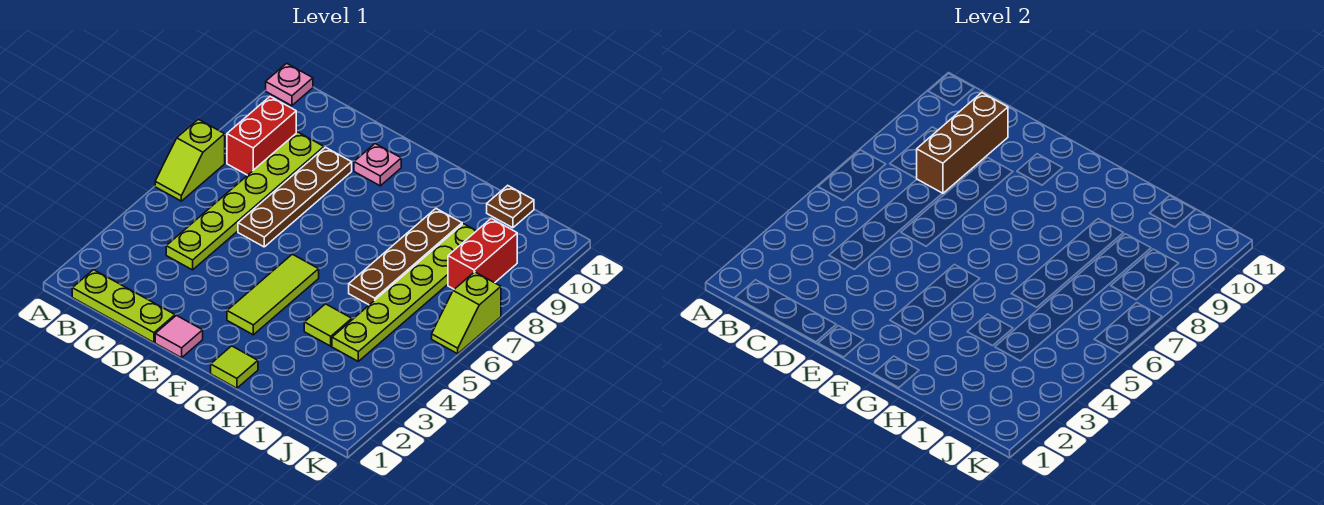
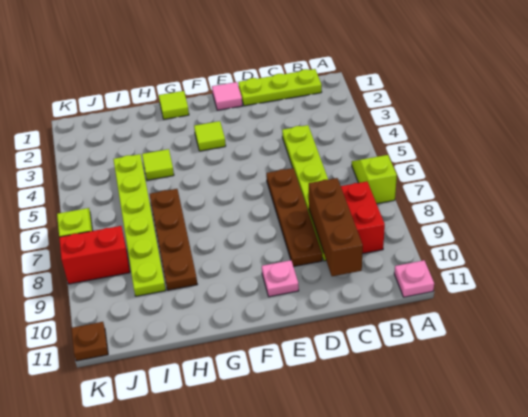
lime 1x3 tile [227,254,319,335] -> lime 1x1 tile [194,121,226,151]
brown 1x1 plate [487,185,534,228] -> brown 1x1 plate moved to [71,322,108,361]
red 1x2 brick [448,219,517,289] -> red 1x2 brick turned to [59,226,130,284]

